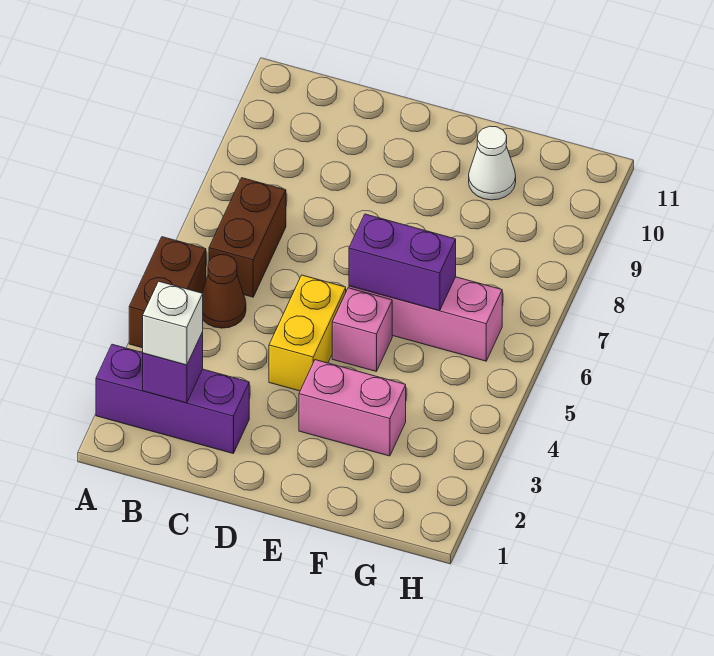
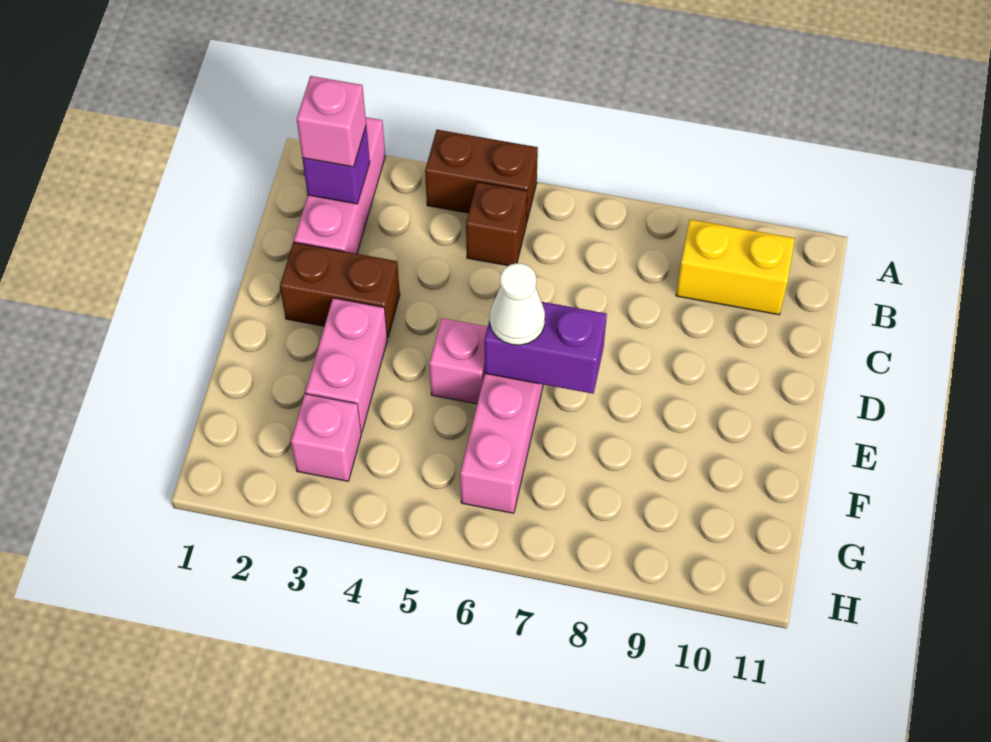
purple 1x3 brick [96,344,249,453] -> pink 1x3 brick [294,117,385,254]
white 1x1 brick [143,281,203,365] -> pink 1x1 brick [297,76,366,167]
brown 1x1 cone [202,255,246,328] -> brown 1x1 brick [466,182,527,266]
brown 1x2 brick [209,178,286,297] -> brown 1x2 brick moved to [280,242,400,338]
yellow 1x2 brick [269,275,346,391] -> yellow 1x2 brick moved to [676,220,795,315]
purple 1x2 brick [349,214,456,311] -> purple 1x2 brick turned to [484,293,607,394]
white 1x1 cone [469,126,516,200] -> white 1x1 cone moved to [490,263,545,345]
none -> pink 1x1 brick [291,394,361,481]

